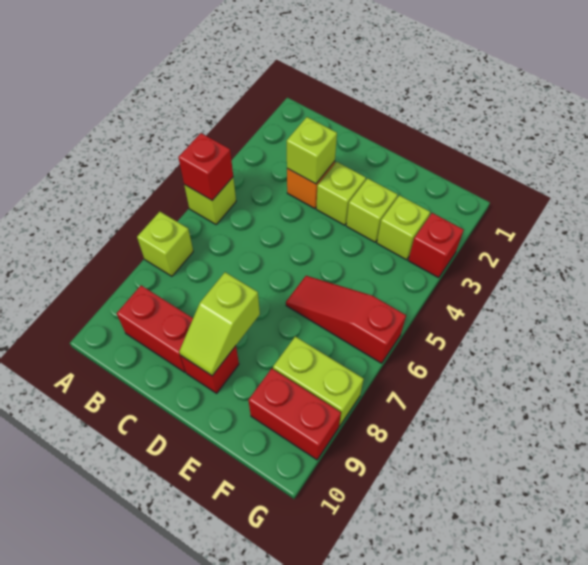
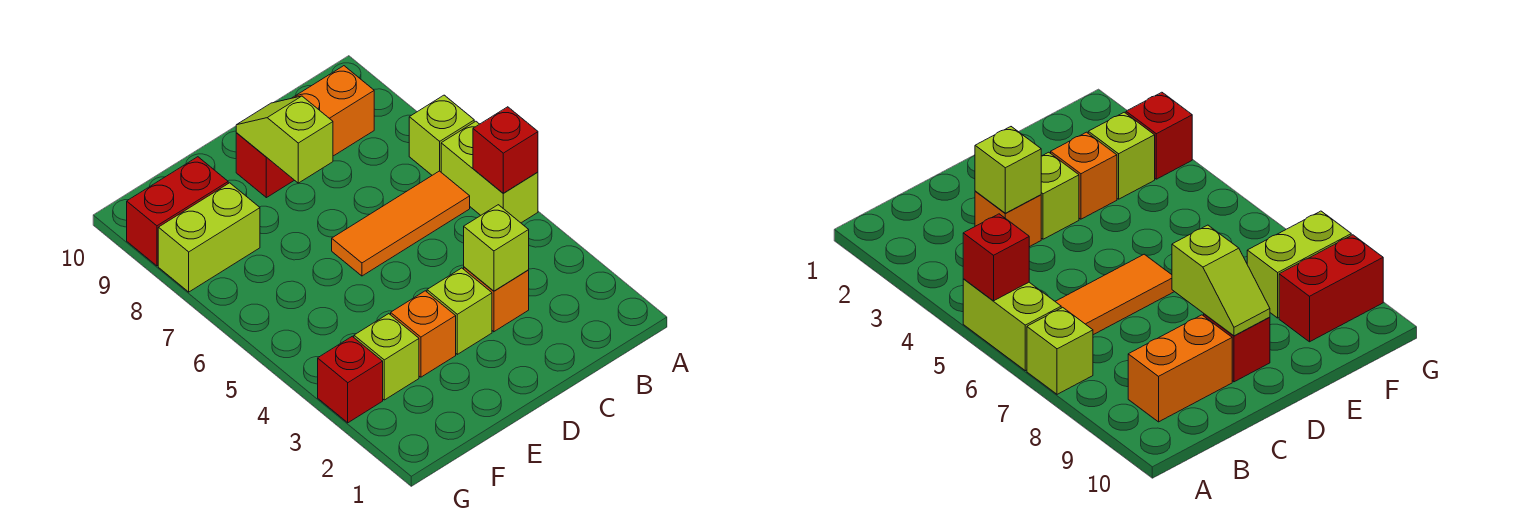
lime 1x1 brick [184,178,236,224] -> lime 1x2 brick [441,121,538,223]
none -> orange 1x3 tile [332,171,470,276]
red 1x2 brick [117,285,193,372] -> orange 1x2 brick [293,66,374,156]
lime 1x1 brick [346,178,398,242] -> orange 1x1 brick [391,291,456,377]
red 1x3 slope [286,276,406,363] -> none

